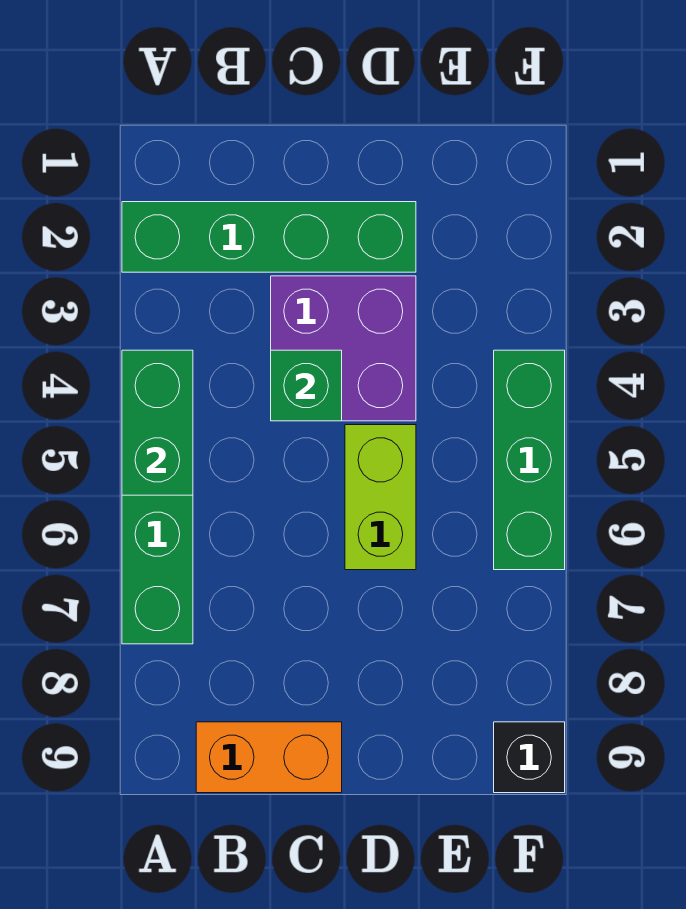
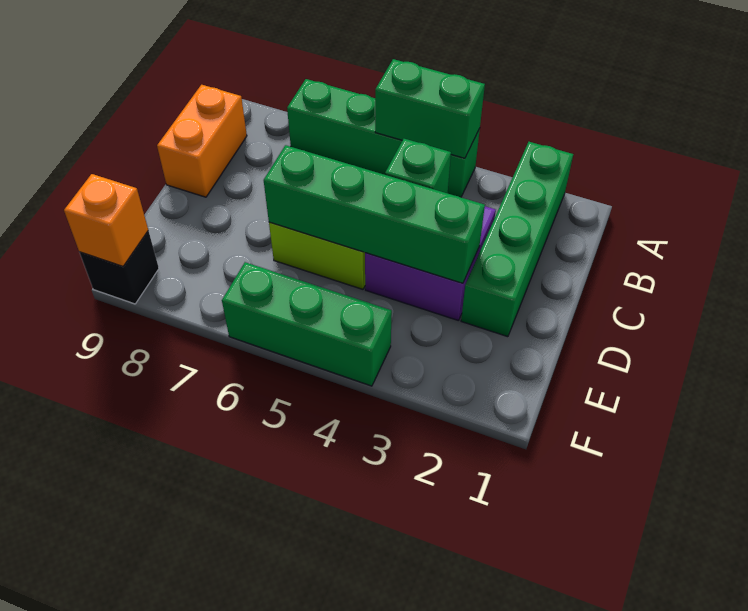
none -> green 1x4 brick [264,145,485,283]
none -> orange 1x1 brick [64,174,148,266]

